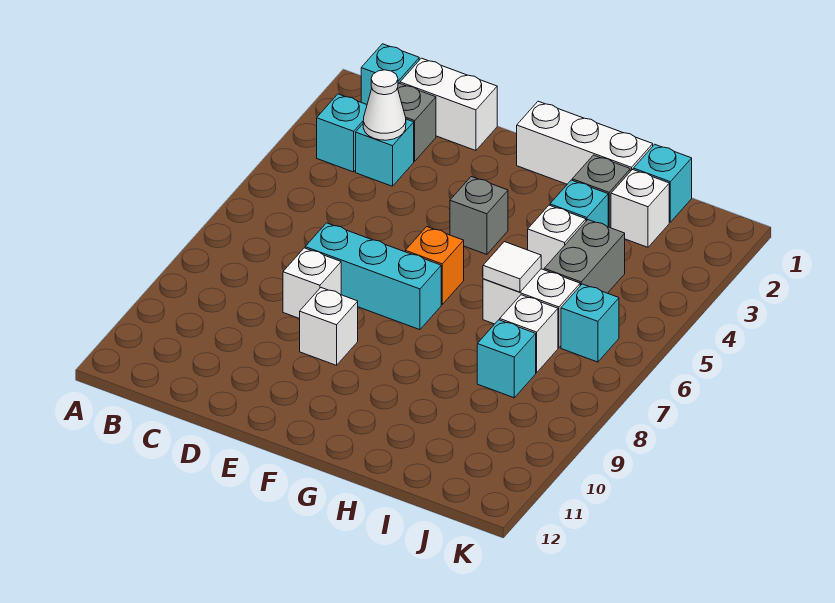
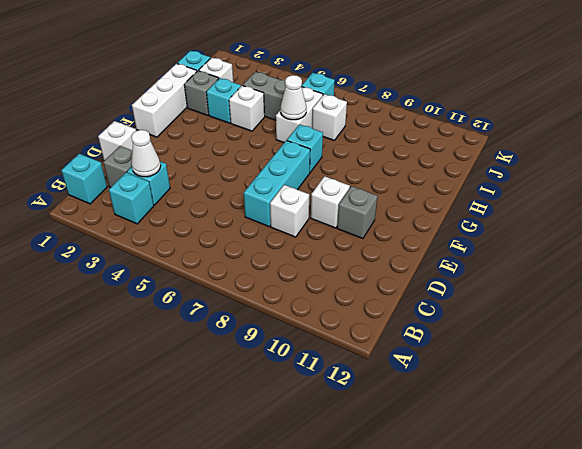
white 1x2 brick [400,58,497,151] -> white 1x1 brick [98,121,136,161]
grey 1x1 brick [450,177,508,254] -> grey 1x1 brick moved to [337,186,377,239]
orange 1x1 brick [405,227,464,304] -> none
white 1x1 tile [483,242,541,292] -> white 1x1 cone [281,75,306,120]
cyan 1x1 brick [477,320,536,398] -> cyan 1x1 brick moved to [287,124,323,172]

